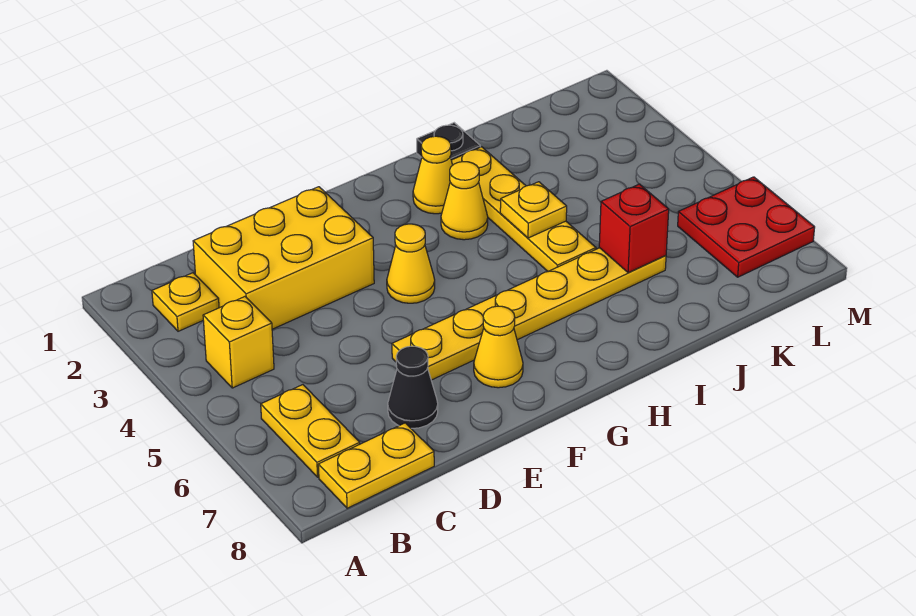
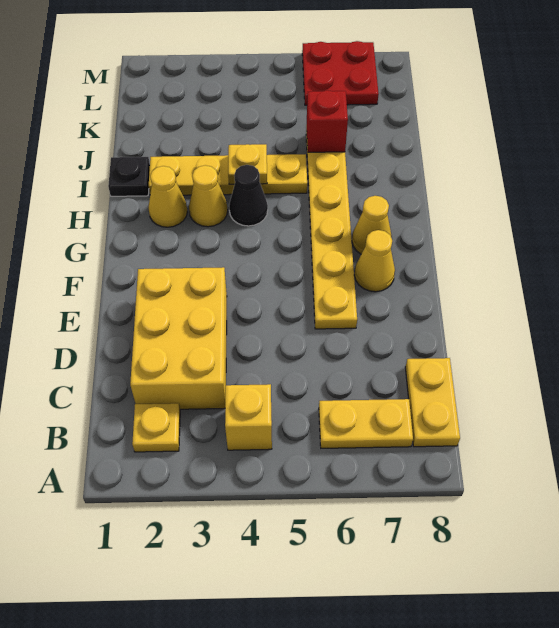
black 1x1 cone [388,346,438,428] -> black 1x1 cone moved to [229,165,268,226]
yellow 1x1 cone [387,224,435,303] -> yellow 1x1 cone moved to [352,196,392,254]

